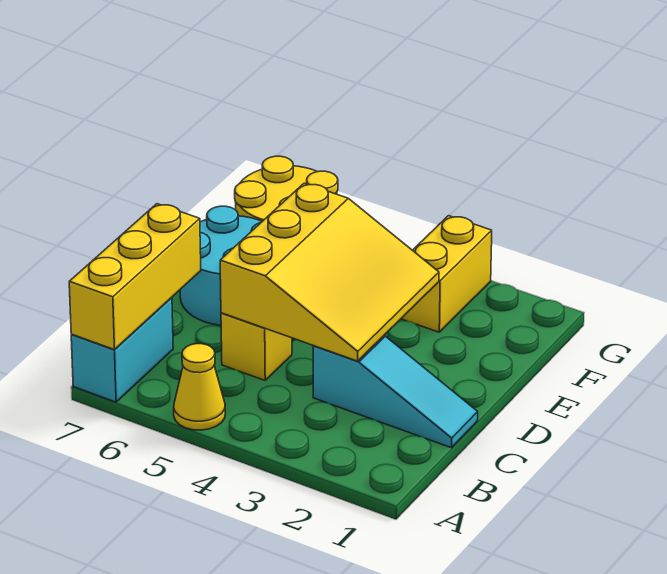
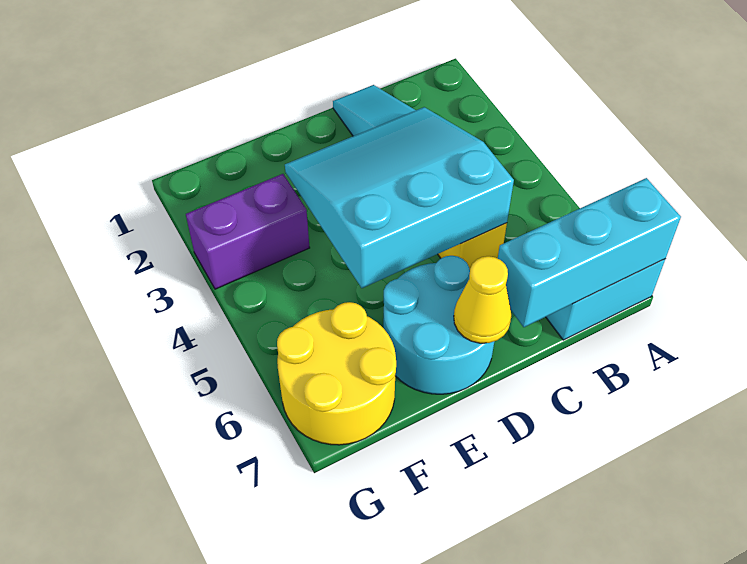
yellow 1x1 cone [174,344,225,430] -> yellow 1x1 cone moved to [454,256,511,343]
yellow 1x3 brick [69,204,201,350] -> cyan 1x3 brick [498,178,681,327]
yellow 3x3 slope [220,183,439,361] -> cyan 3x3 slope [285,107,514,288]
yellow 1x2 brick [401,216,492,332] -> purple 1x2 brick [186,174,310,289]

